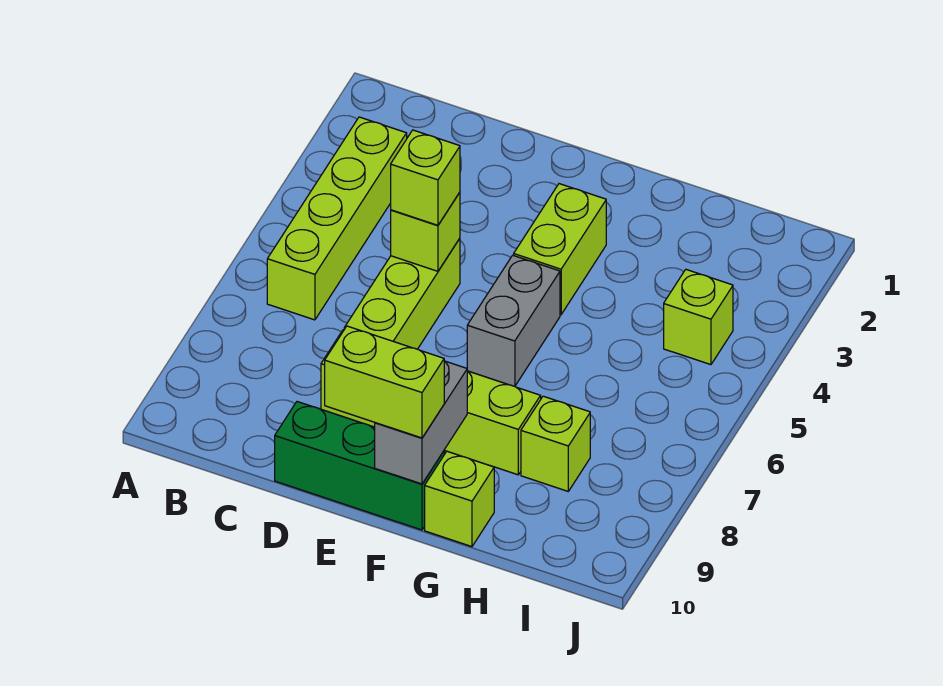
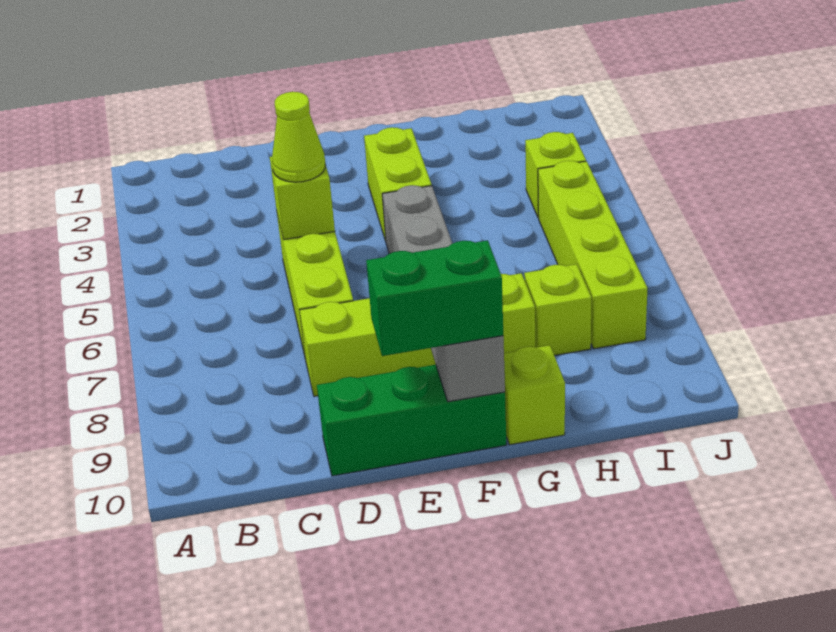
lime 1x4 brick [267,117,407,320] -> lime 1x4 brick moved to [538,161,648,349]
lime 1x1 brick [391,130,460,225] -> lime 1x1 cone [272,92,325,182]
lime 1x2 brick [325,326,444,438] -> green 1x2 brick [366,240,503,356]

